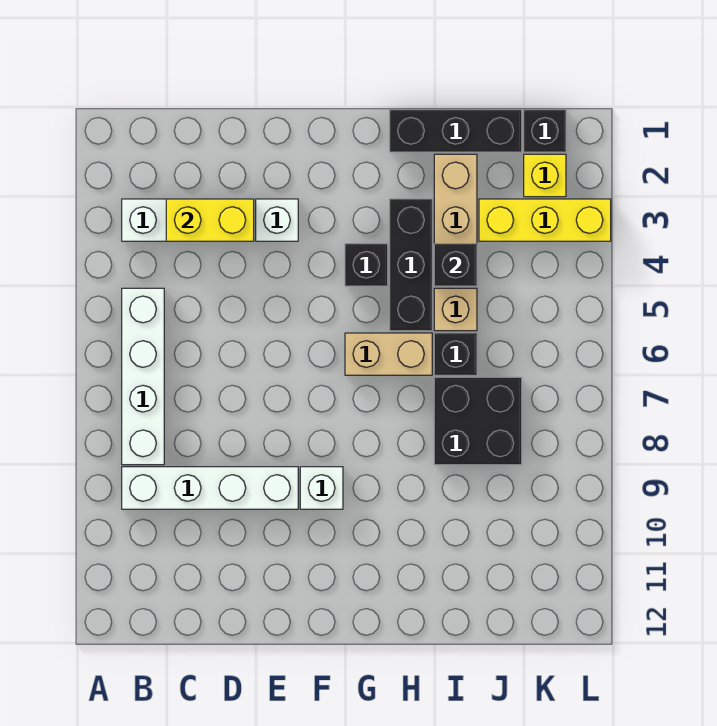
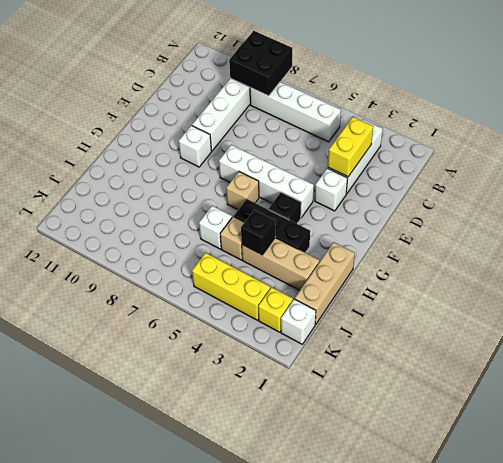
none -> white 1x4 brick [219,145,314,218]
tan 1x2 brick [345,333,432,375] -> tan 1x1 brick [226,172,259,210]
black 1x3 brick [390,110,522,152] -> tan 1x3 brick [295,242,355,325]
black 1x1 brick [434,333,477,375] -> white 1x1 brick [199,206,232,249]
black 2x2 brick [434,377,522,465] -> black 2x2 brick moved to [229,31,292,96]
yellow 1x3 brick [479,199,611,241] -> yellow 1x3 brick turned to [192,253,270,320]
black 1x1 brick [524,110,566,152] -> white 1x1 brick [281,299,316,344]

